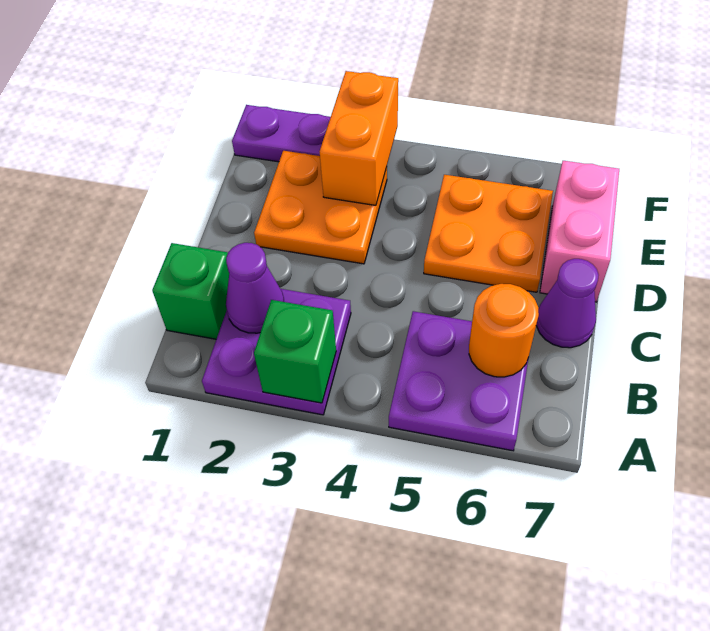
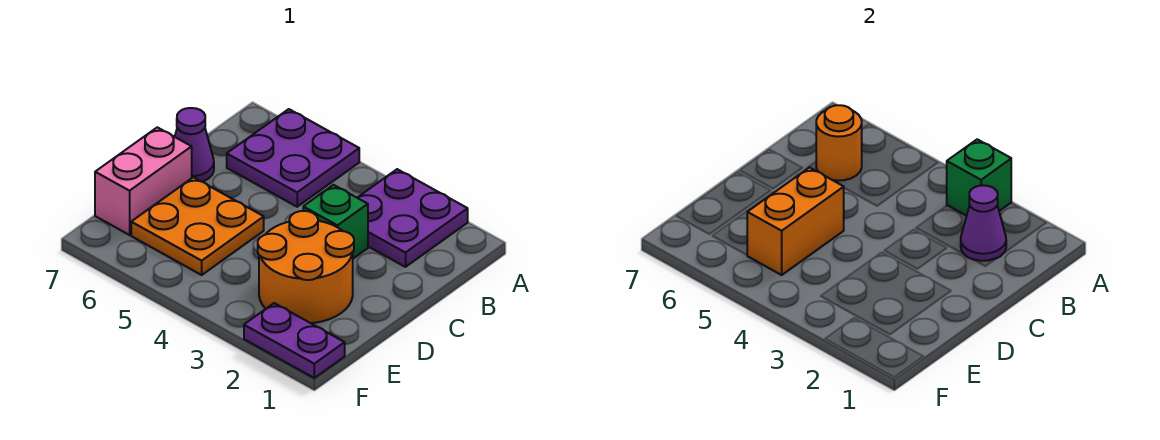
green 1x1 brick [152,243,229,339] -> green 1x1 brick moved to [303,185,368,258]
orange 2x2 plate [254,151,387,264] -> orange 2x2 round brick [258,211,354,323]
orange 1x2 brick [320,71,398,205] -> orange 1x2 brick moved to [747,168,844,275]

